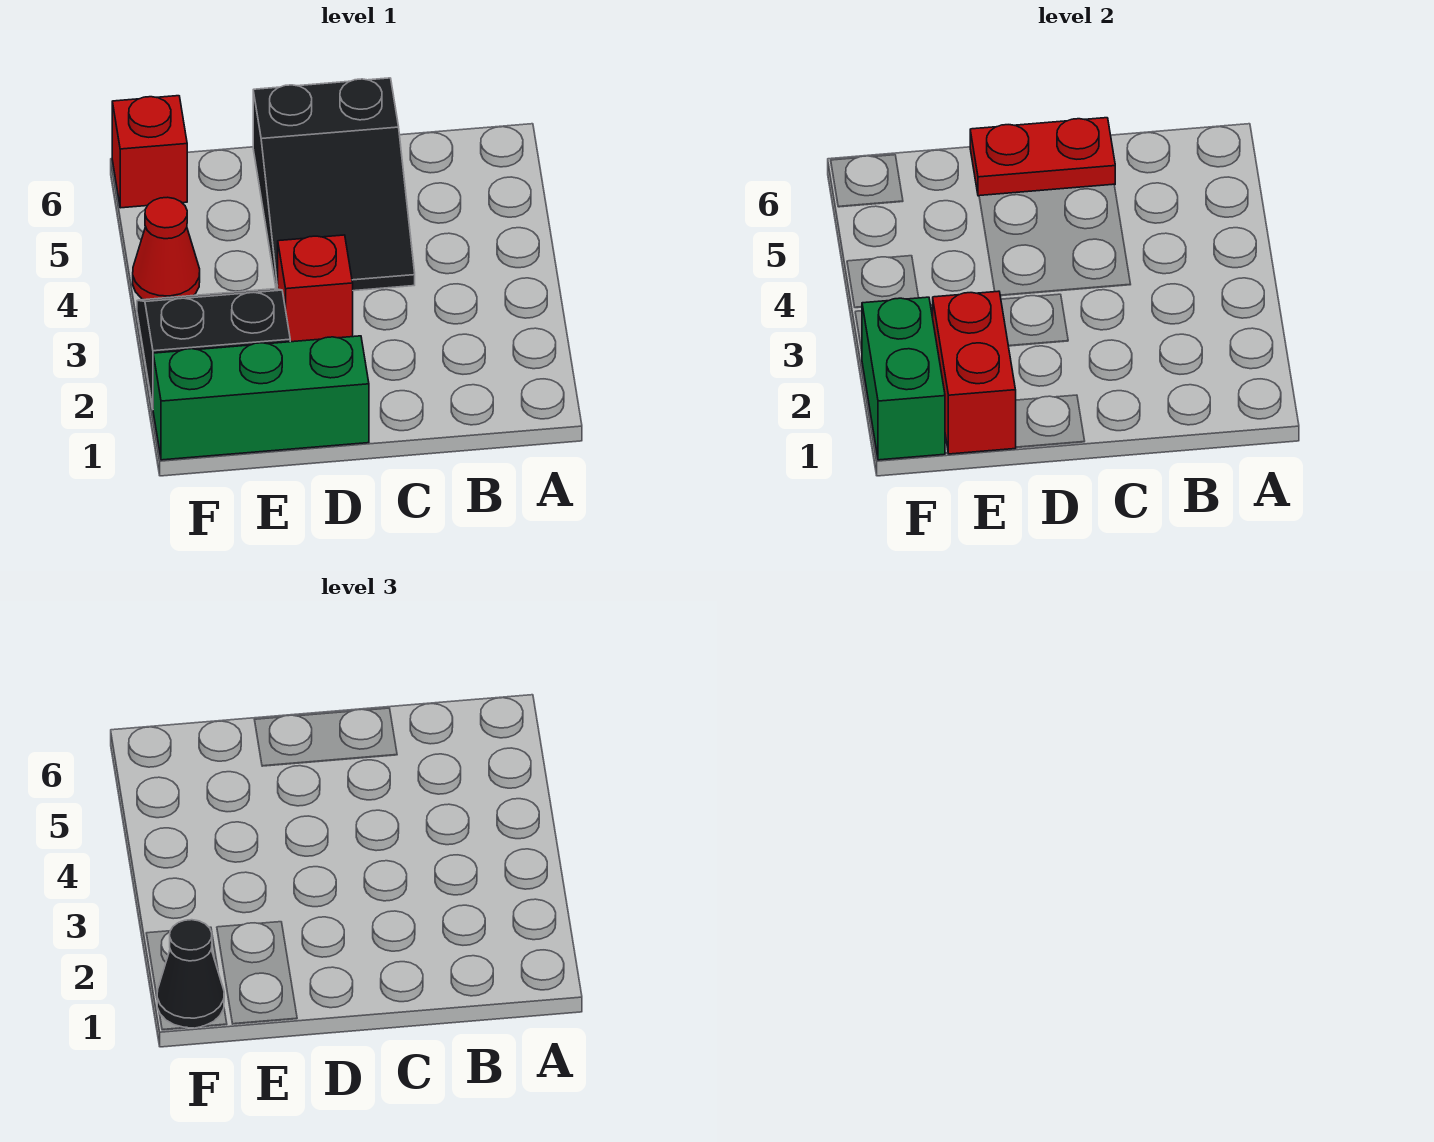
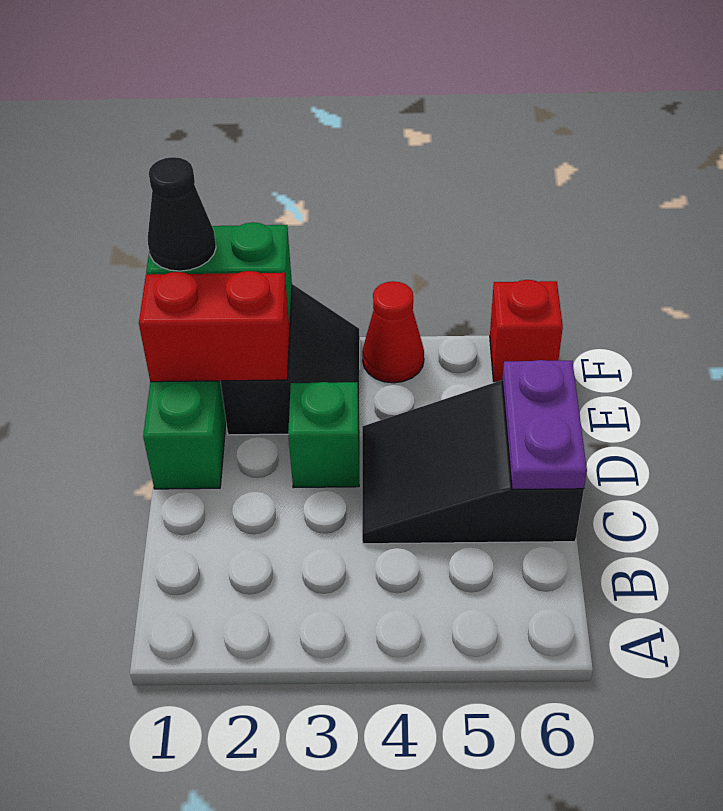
red 1x2 plate [970,118,1115,196] -> purple 1x2 plate [502,360,587,490]
red 1x1 brick [278,235,353,342] -> green 1x1 brick [288,382,359,488]

